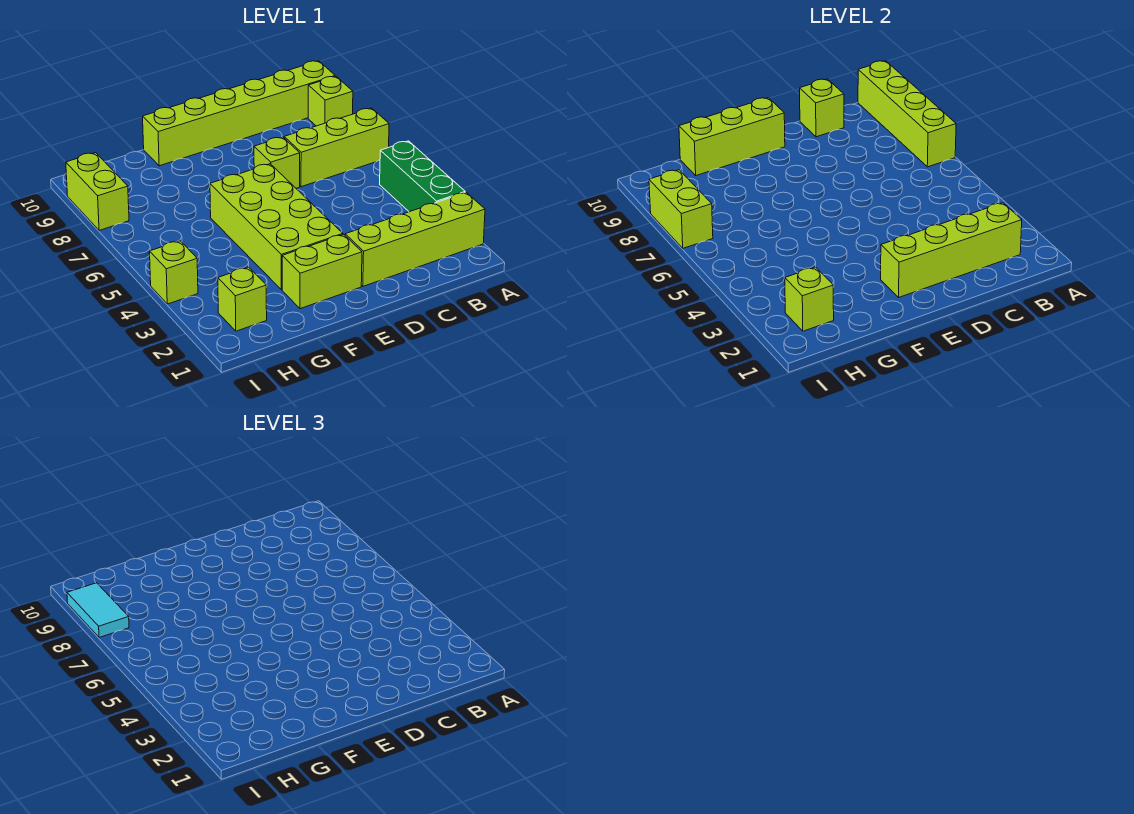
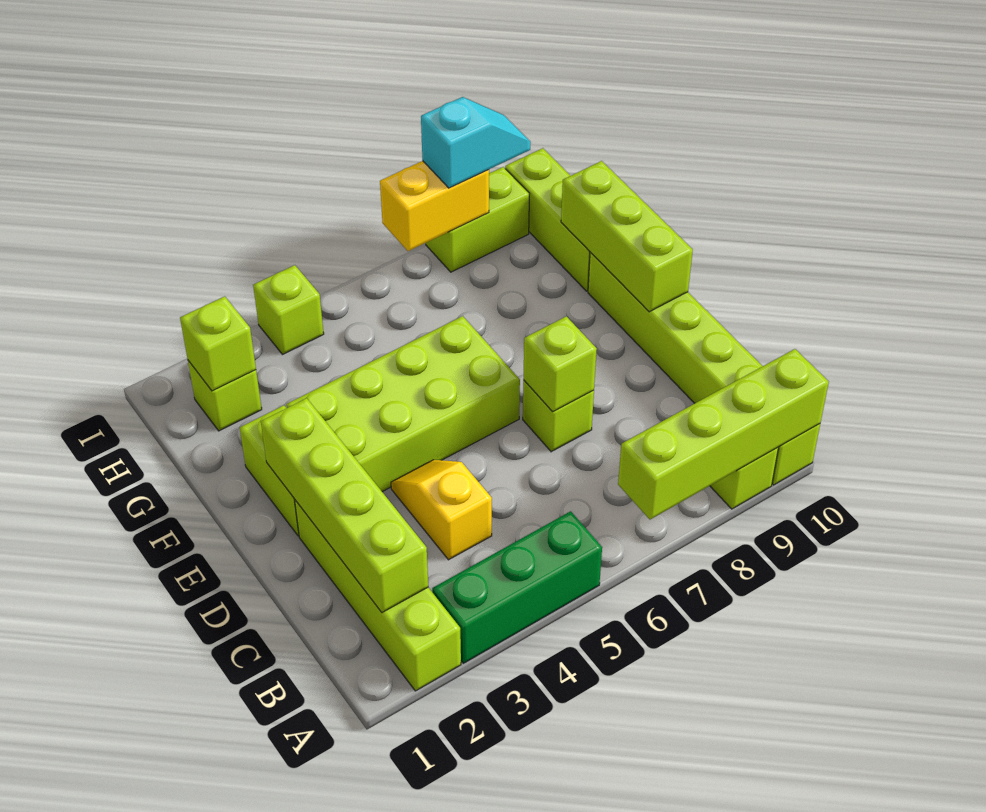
lime 1x3 brick [284,108,389,187] -> lime 1x3 brick moved to [505,148,590,291]
none -> yellow 1x2 slope [391,460,492,560]
lime 1x1 brick [800,79,844,137] -> lime 1x1 brick moved to [523,316,597,411]
lime 1x2 brick [649,170,713,248] -> yellow 1x2 brick [380,161,489,251]
cyan 1x2 tile [67,583,129,638] -> cyan 1x2 slope [421,97,531,188]

